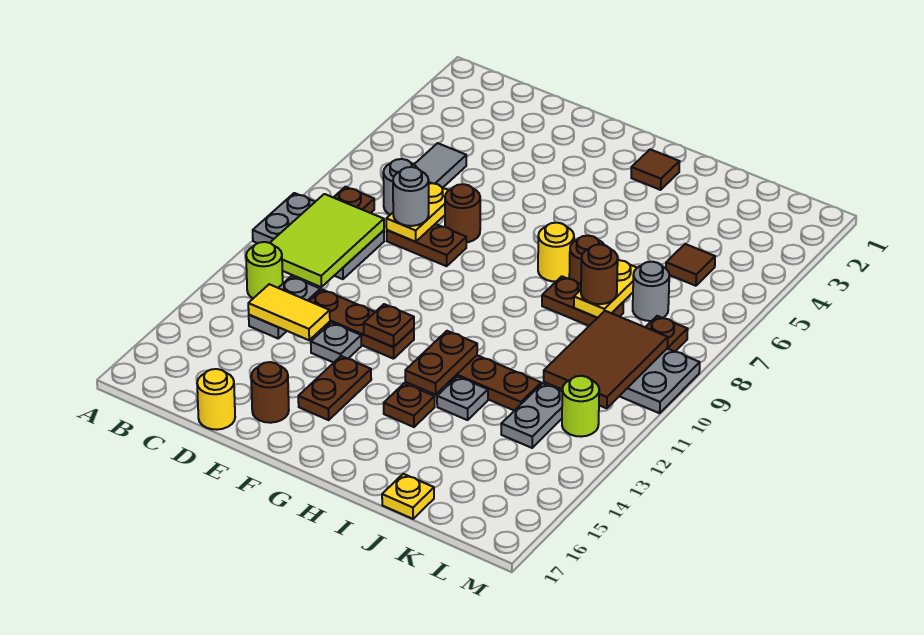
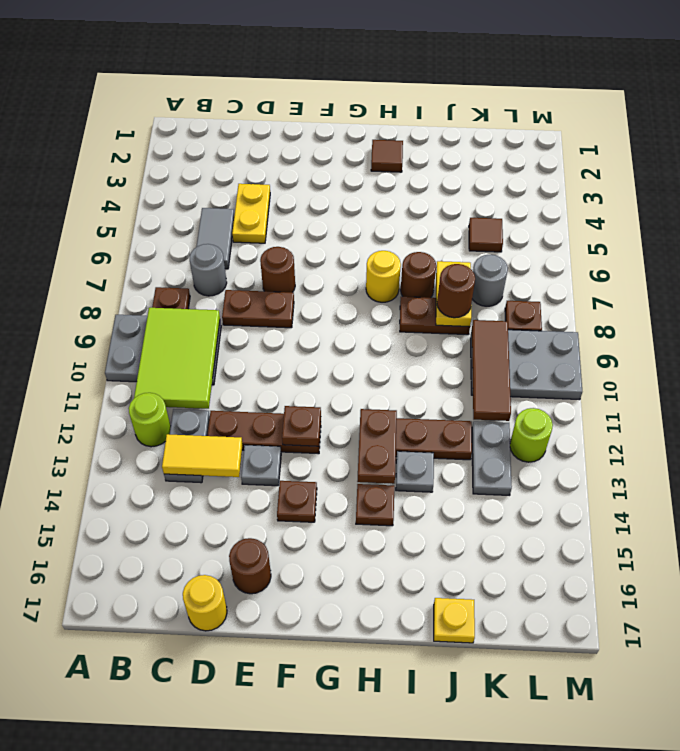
yellow 1x2 plate [386,182,449,242] -> yellow 1x2 plate moved to [232,184,270,243]
grey 1x1 round brick [393,167,429,226] -> none
brown 1x2 plate [298,356,371,420] -> brown 1x1 plate [277,481,317,522]
brown 2x3 tile [544,311,668,408] -> brown 1x3 tile [472,320,511,421]

